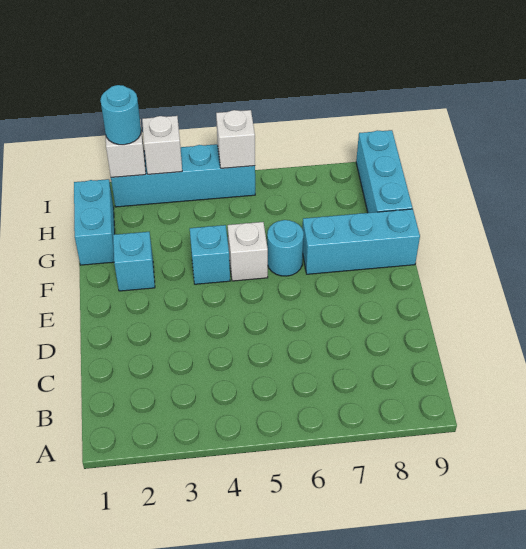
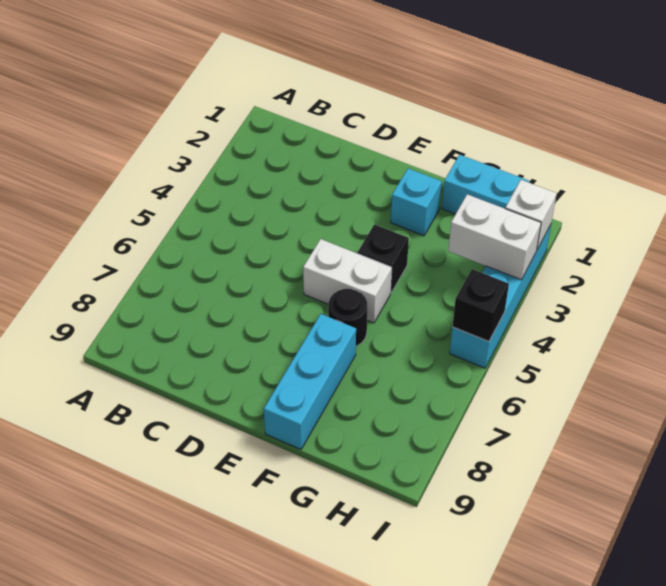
cyan 1x1 brick [190,225,230,284] -> black 1x1 brick [358,224,409,293]
white 1x1 brick [228,222,268,281] -> white 1x2 brick [303,239,392,323]
cyan 1x1 round brick [267,220,304,276] -> black 1x1 round brick [328,289,367,346]
cyan 1x3 brick [356,130,412,213] -> none
cyan 1x1 round brick [100,85,141,145] -> none
white 1x1 brick [142,116,182,174] -> white 1x2 brick [448,194,541,280]
white 1x1 brick [216,110,255,168] -> black 1x1 brick [452,269,509,342]

